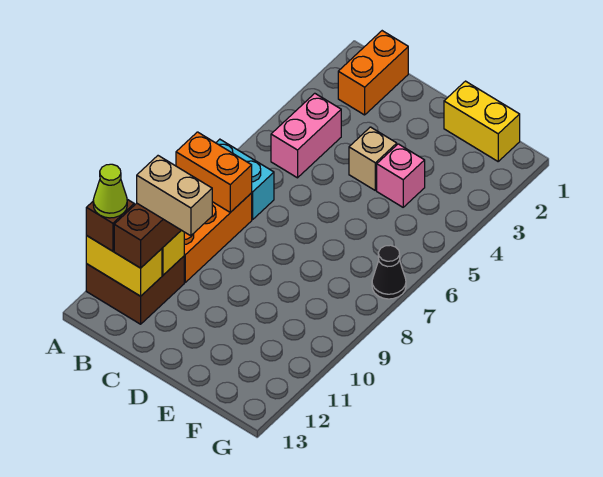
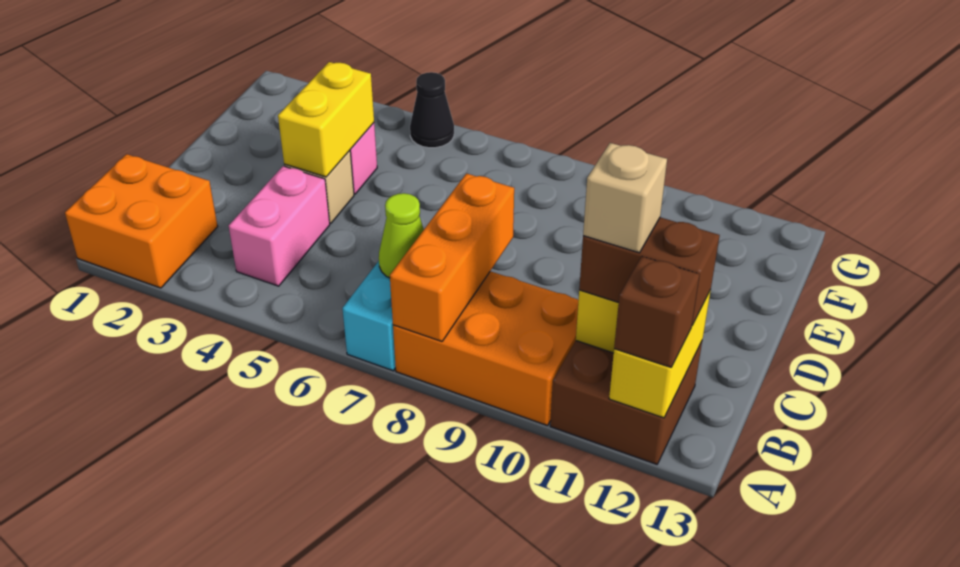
orange 1x2 brick [176,132,252,212] -> orange 1x3 brick [390,174,514,341]
lime 1x1 cone [93,164,127,218] -> lime 1x1 cone moved to [379,193,424,278]
orange 1x2 brick [338,31,408,115] -> orange 2x2 brick [65,154,218,288]
pink 1x2 brick [271,93,341,178] -> pink 1x2 brick turned to [229,166,330,286]
tan 1x2 brick [137,156,212,236] -> tan 1x1 brick [583,143,667,253]
yellow 1x2 brick [444,81,520,161] -> yellow 1x2 brick moved to [278,62,374,177]
black 1x1 cone [372,245,406,299] -> black 1x1 cone moved to [410,72,454,148]

